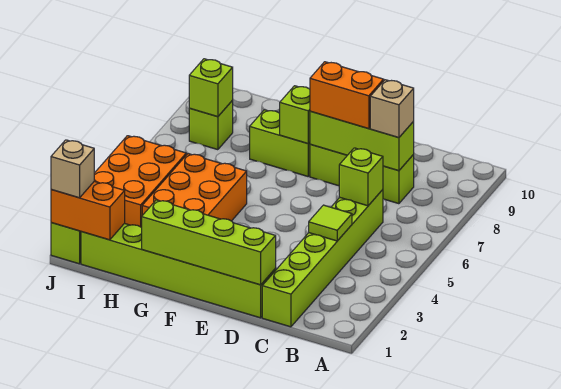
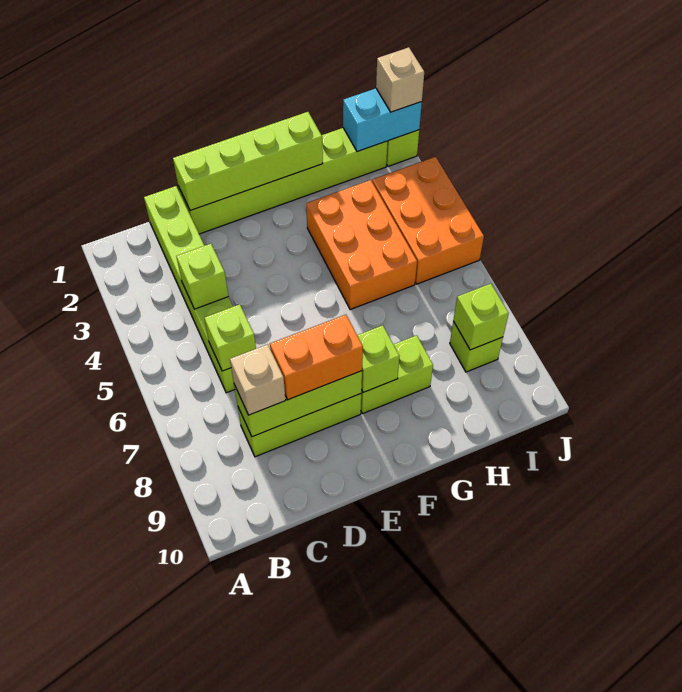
lime 1x1 tile [309,205,352,241] -> lime 1x1 brick [176,244,228,309]
orange 1x2 brick [51,181,125,240] -> cyan 1x2 brick [343,88,422,152]

